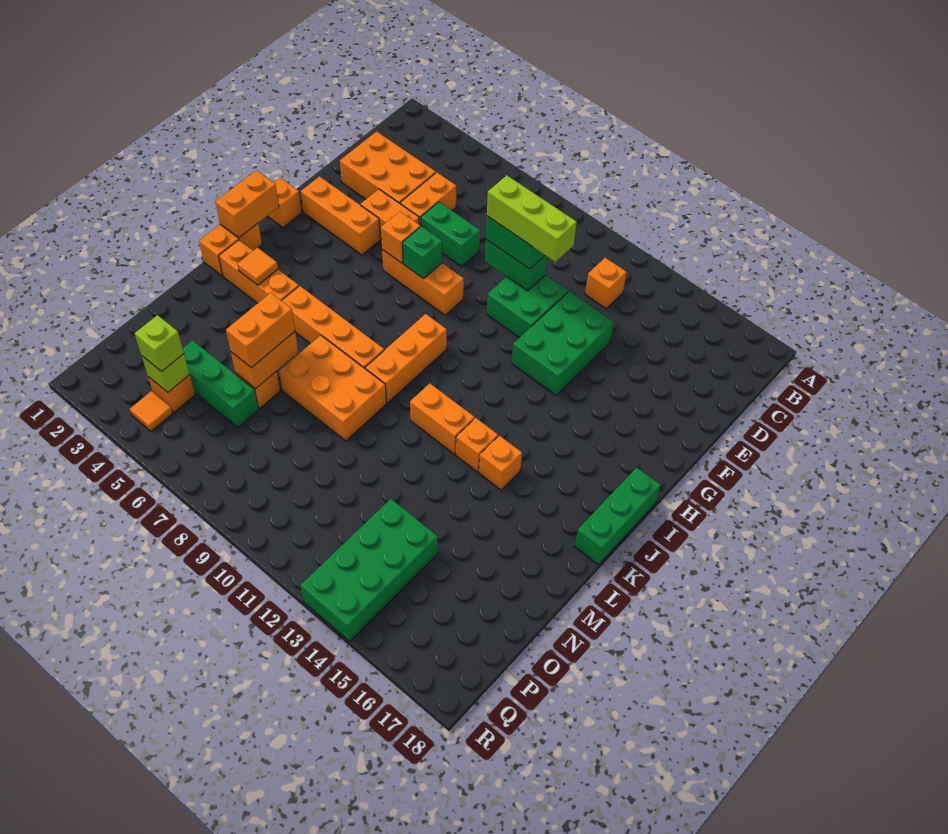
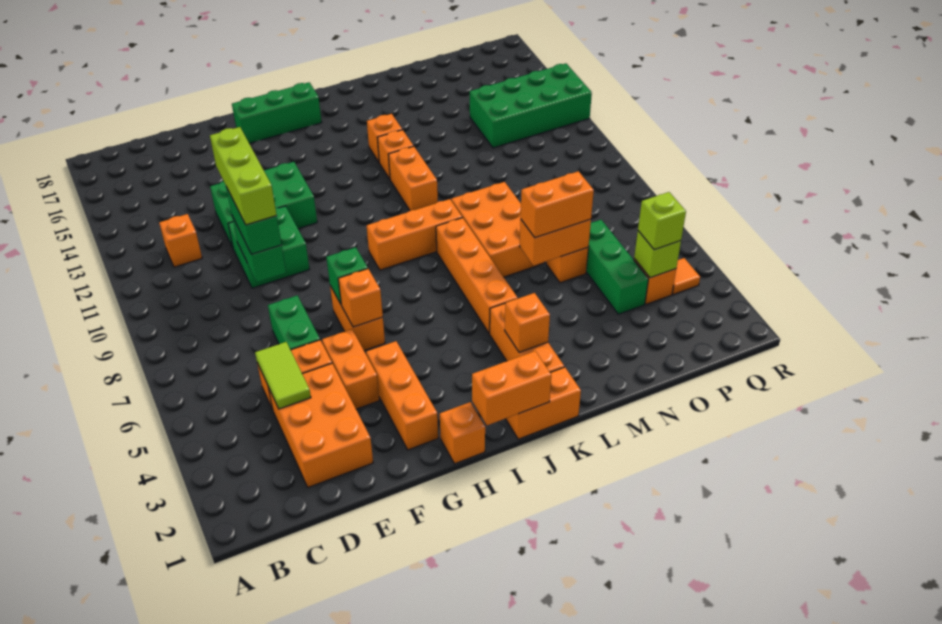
none -> lime 1x2 tile [255,342,311,409]
orange 1x3 brick [382,250,464,315] -> orange 1x2 brick [330,286,385,351]
green 1x3 brick [575,468,661,565] -> green 1x3 brick moved to [232,82,322,144]
orange 1x1 tile [237,248,278,285] -> orange 1x1 brick [505,293,550,352]

